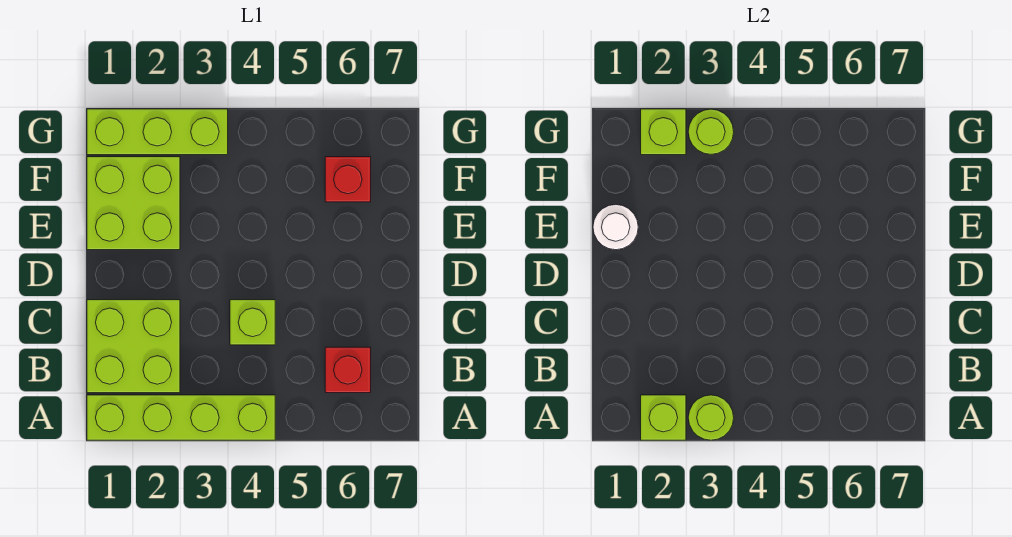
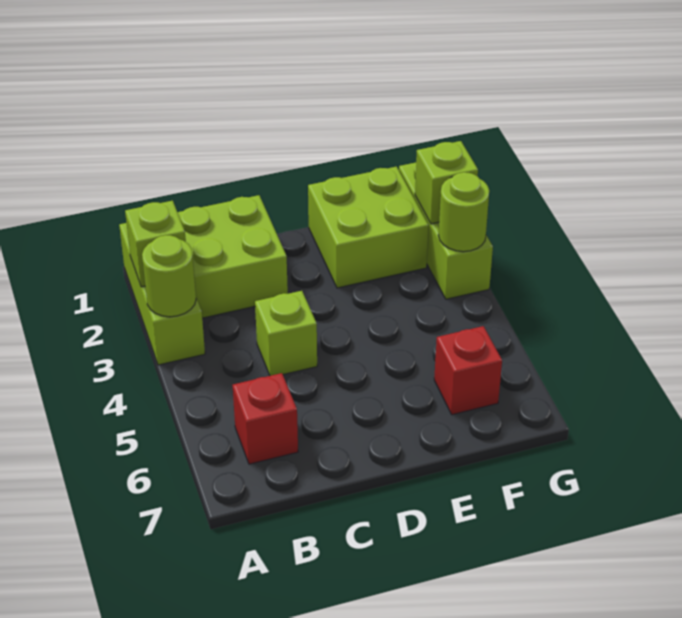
lime 1x4 brick [87,395,275,440] -> lime 1x3 brick [119,223,205,365]
white 1x1 round brick [593,204,638,250] -> none

